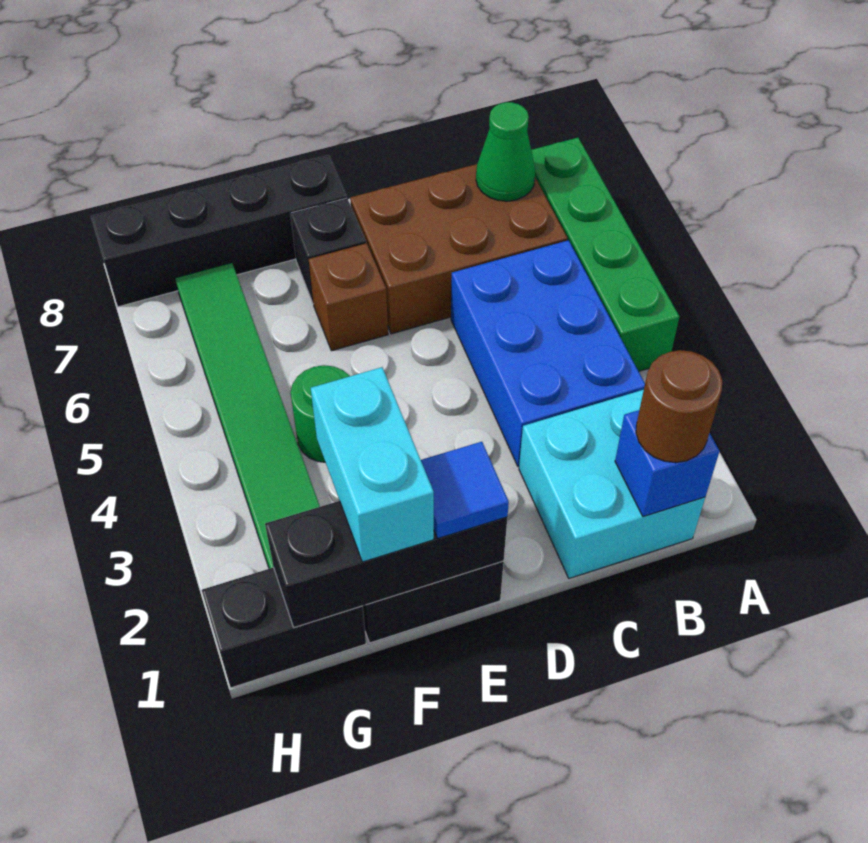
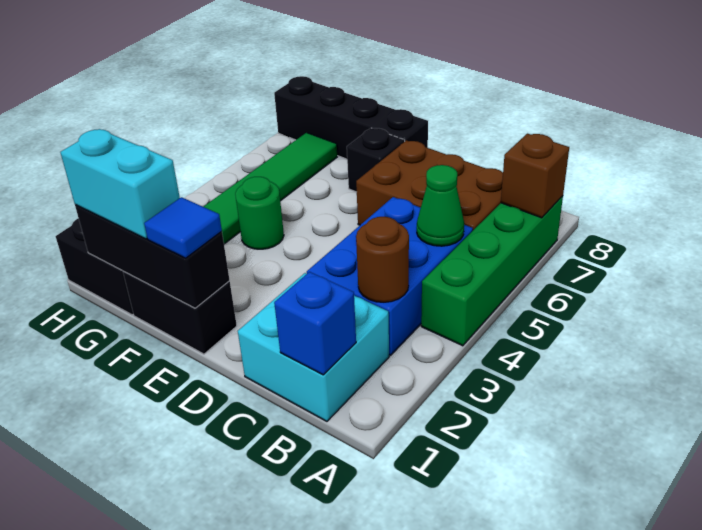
brown 1x1 round brick [636,350,722,463] -> brown 1x1 round brick moved to [356,217,409,302]
green 1x1 cone [476,102,535,201] -> green 1x1 cone moved to [417,165,464,246]
brown 1x1 brick [309,243,388,351] -> brown 1x1 brick moved to [501,134,569,218]
cyan 1x2 brick [311,367,434,562] -> cyan 1x2 brick turned to [60,129,180,239]

